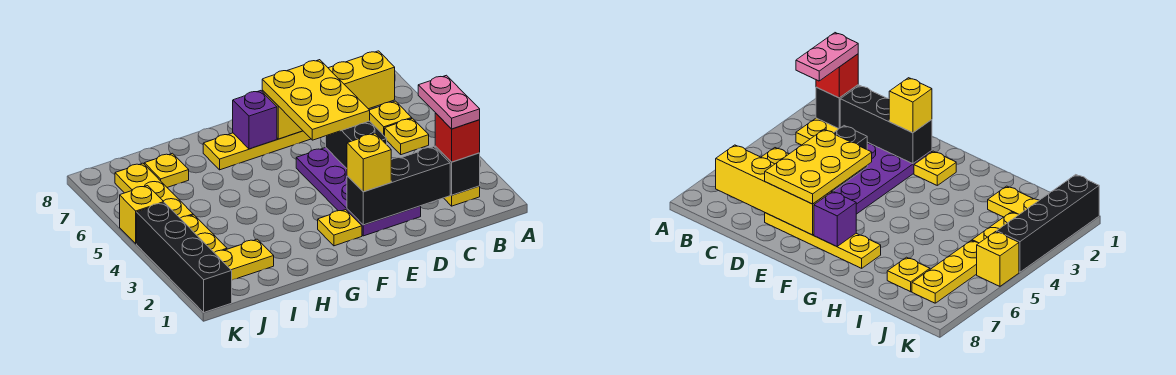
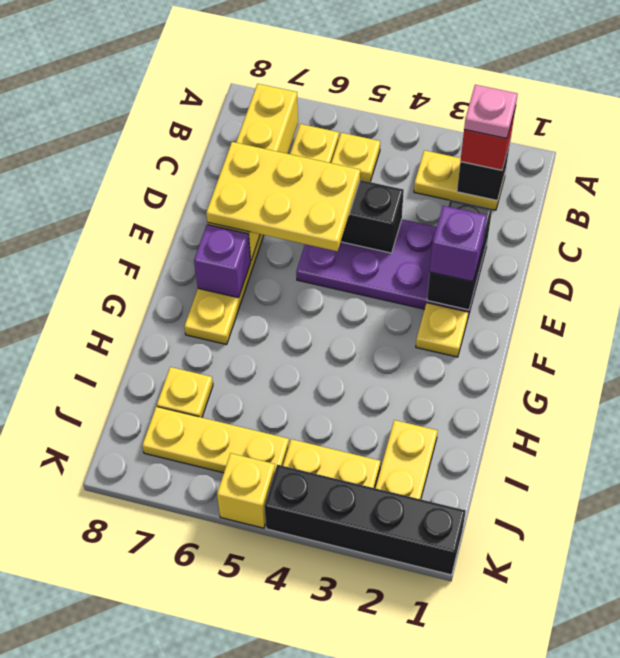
pink 1x2 plate [418,75,480,129] -> pink 1x1 plate [464,85,518,138]
black 1x3 brick [347,147,450,225] -> black 1x2 brick [427,200,492,310]
yellow 1x1 brick [347,134,391,192] -> purple 1x1 brick [430,206,487,282]

